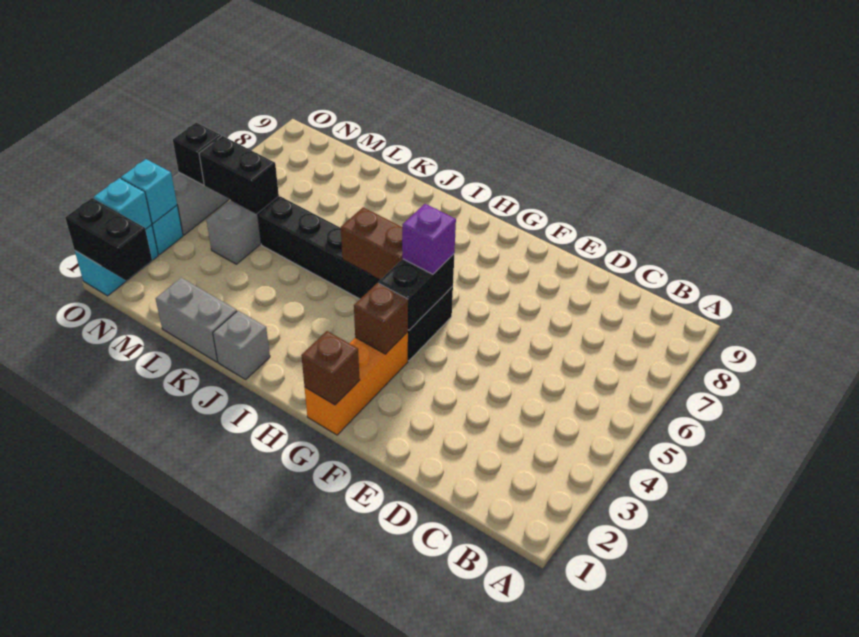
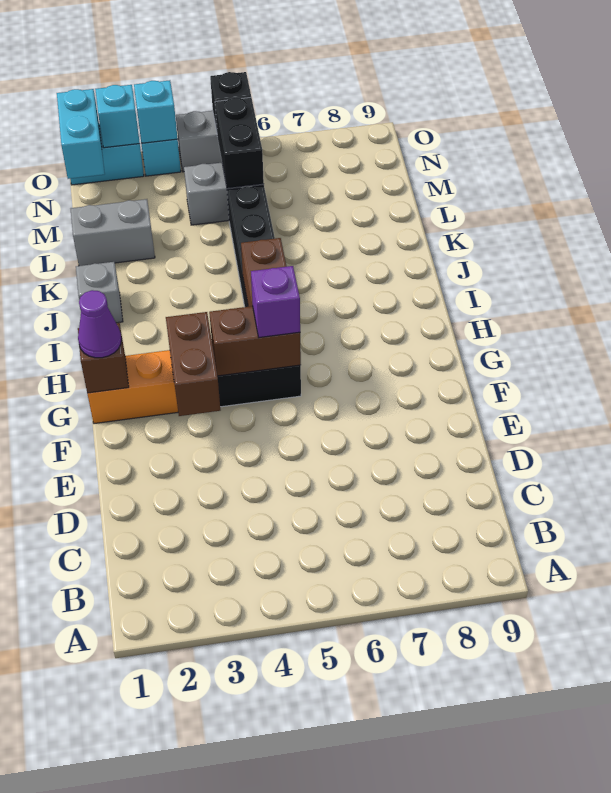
none -> purple 1x1 cone [78,290,121,358]
brown 1x1 brick [354,283,408,354] -> brown 1x2 brick [166,312,220,416]
black 1x2 brick [379,254,454,330] -> brown 1x2 brick [209,306,301,376]
grey 1x2 brick [155,278,237,362] -> grey 1x2 brick turned to [71,199,155,266]
black 1x2 brick [65,198,152,281] -> cyan 1x2 brick [57,89,105,179]

